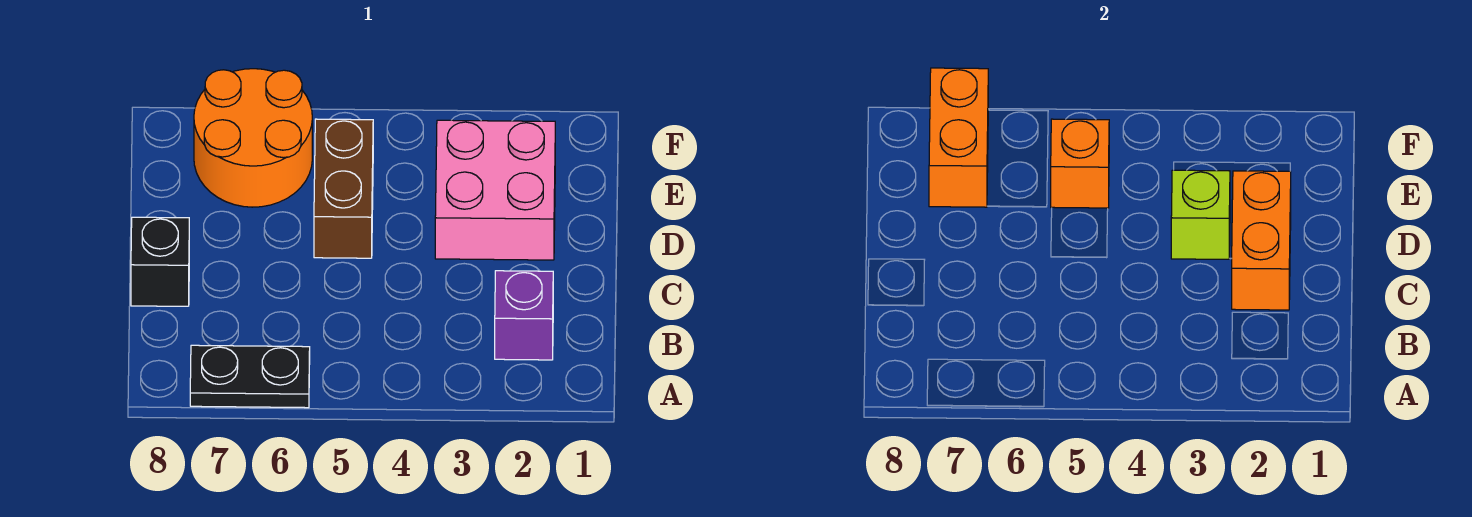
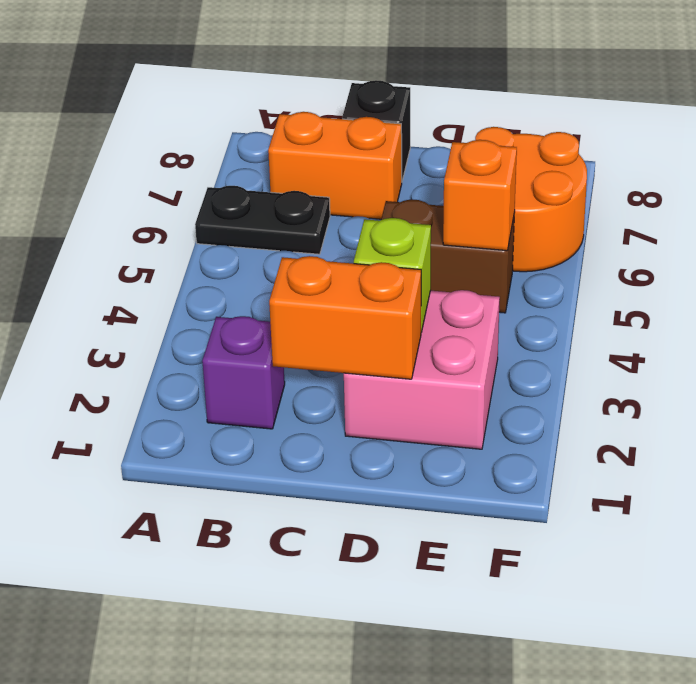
black 1x2 plate [190,345,310,408] -> black 1x2 plate turned to [195,186,330,254]
orange 1x2 brick [929,68,988,207] -> orange 1x2 brick moved to [268,112,402,219]

